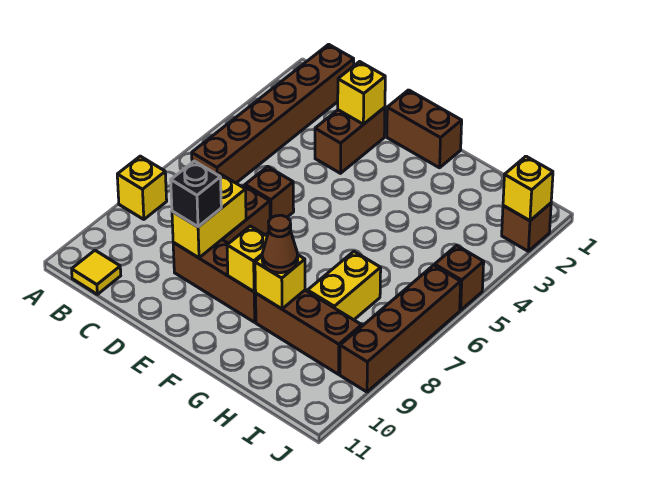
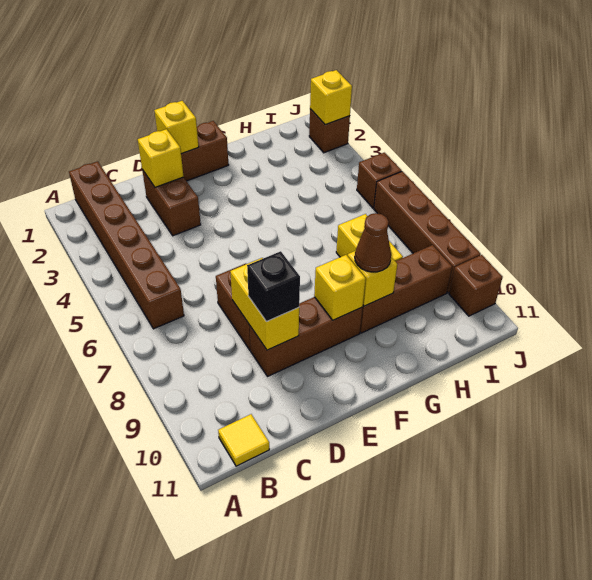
yellow 1x1 brick [117,156,167,219] -> yellow 1x1 brick moved to [154,101,199,154]
brown 1x1 brick [245,166,294,219] -> brown 1x1 brick moved to [449,255,503,316]

